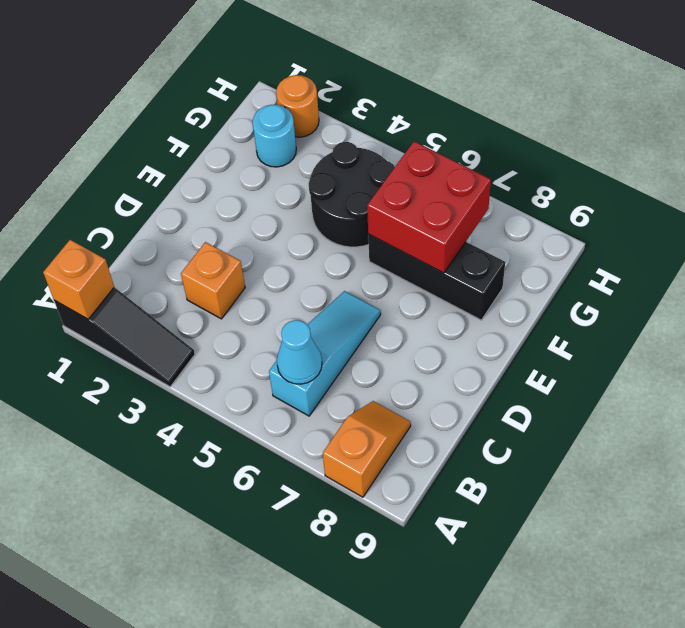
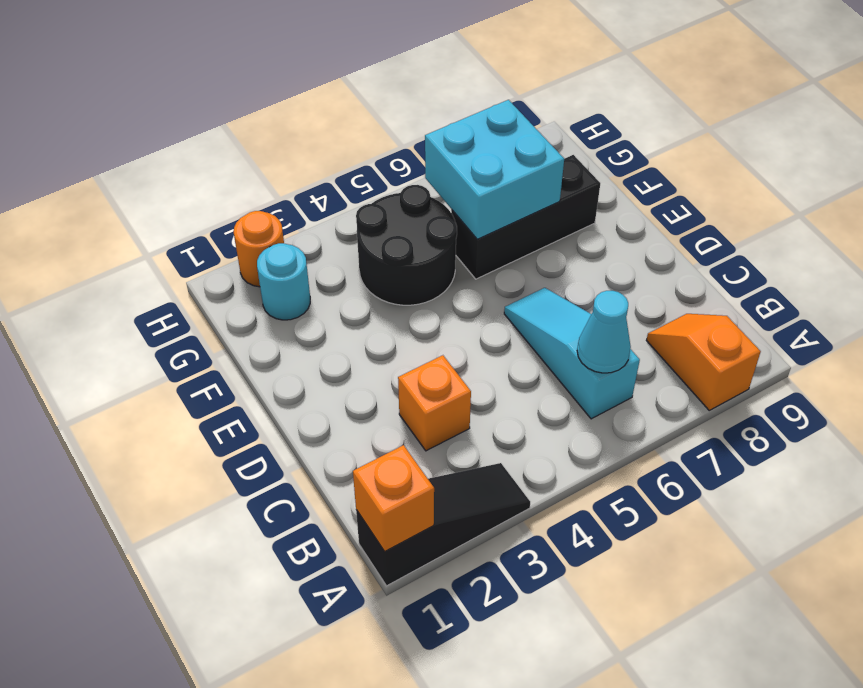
red 2x2 brick [367,141,491,273] -> cyan 2x2 brick [425,100,564,239]

